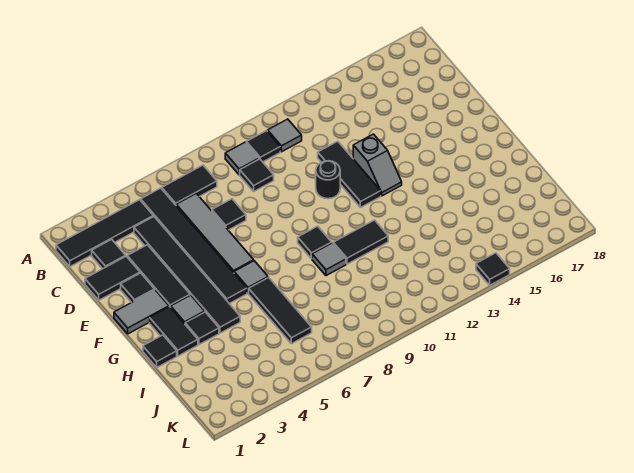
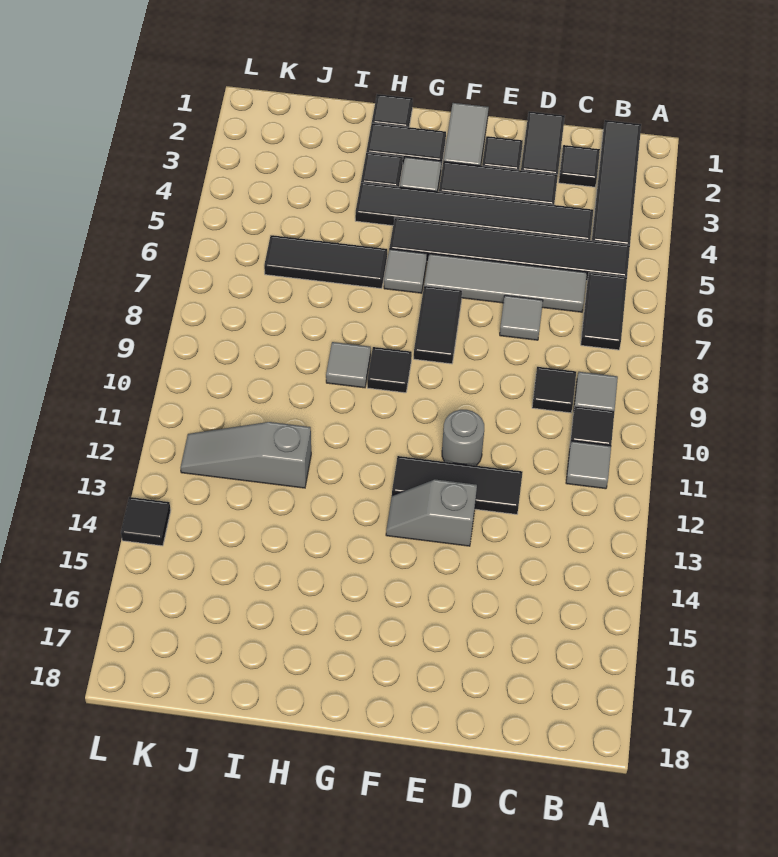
black 1x1 tile [212,199,246,230] -> grey 1x1 tile [500,295,543,340]
black 1x1 round brick [316,161,340,199] -> grey 1x1 round brick [442,410,484,466]
black 1x2 tile [333,220,388,264] -> black 1x2 tile moved to [414,286,462,364]
none -> grey 1x3 slope [181,422,311,488]

